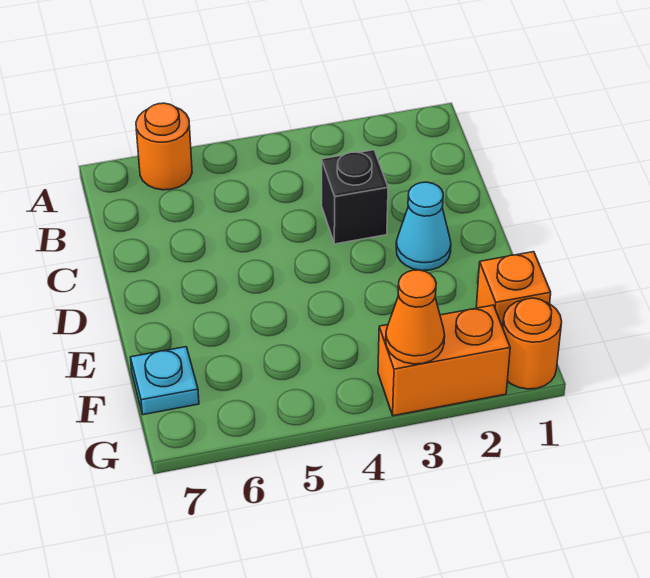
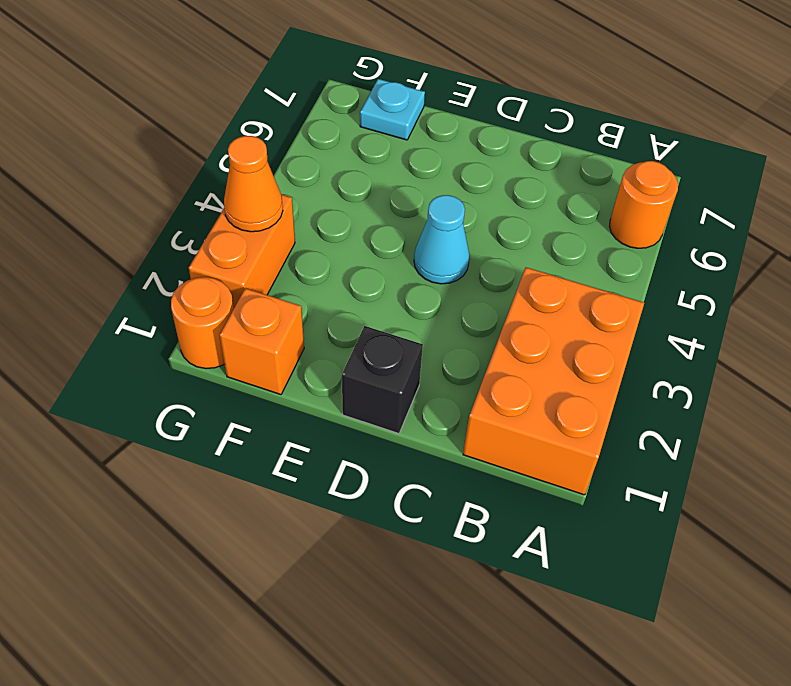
none -> orange 2x3 brick [463,267,644,495]
black 1x1 brick [322,150,388,244] -> black 1x1 brick moved to [342,326,423,434]
cyan 1x1 cone [396,182,451,271] -> cyan 1x1 cone moved to [414,195,470,284]

